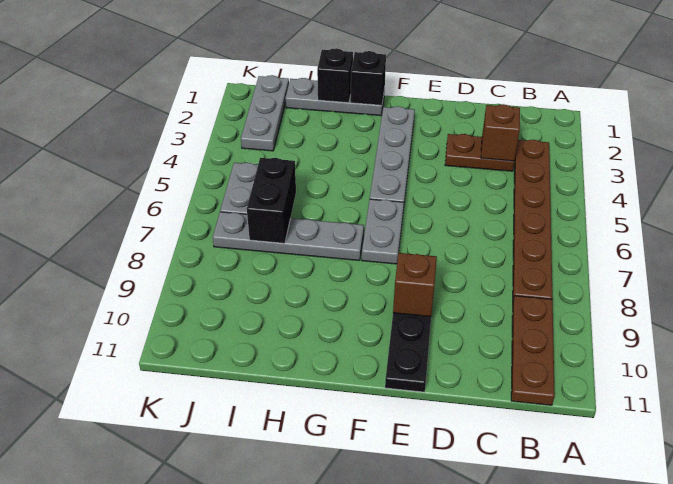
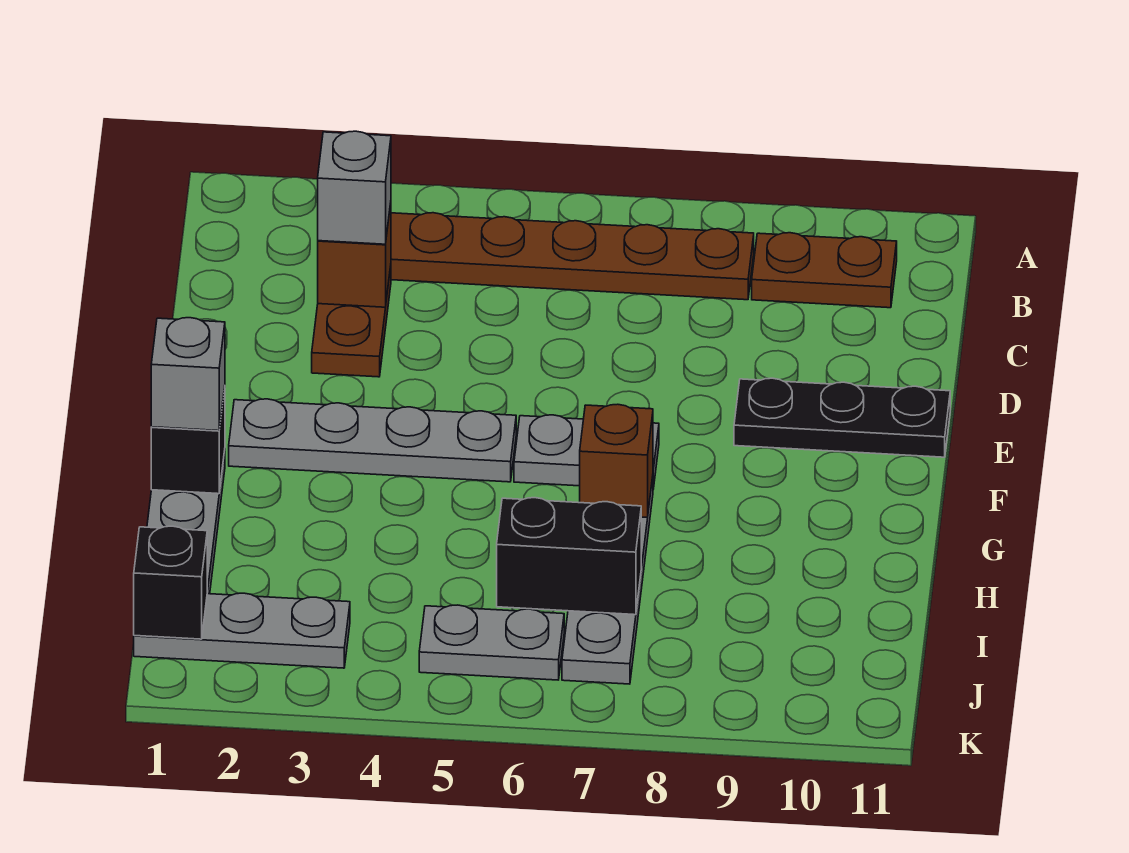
brown 1x3 plate [511,296,555,405] -> brown 1x2 plate [752,233,897,308]
none -> grey 1x1 brick [318,131,391,244]
brown 1x1 brick [393,253,437,317] -> brown 1x1 brick moved to [580,404,653,518]
none -> grey 1x1 brick [151,318,225,431]
black 1x1 brick [317,48,353,103] -> black 1x1 brick moved to [134,526,208,639]

